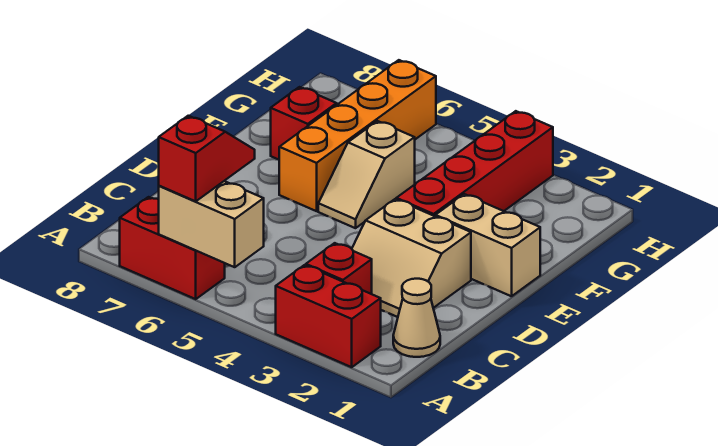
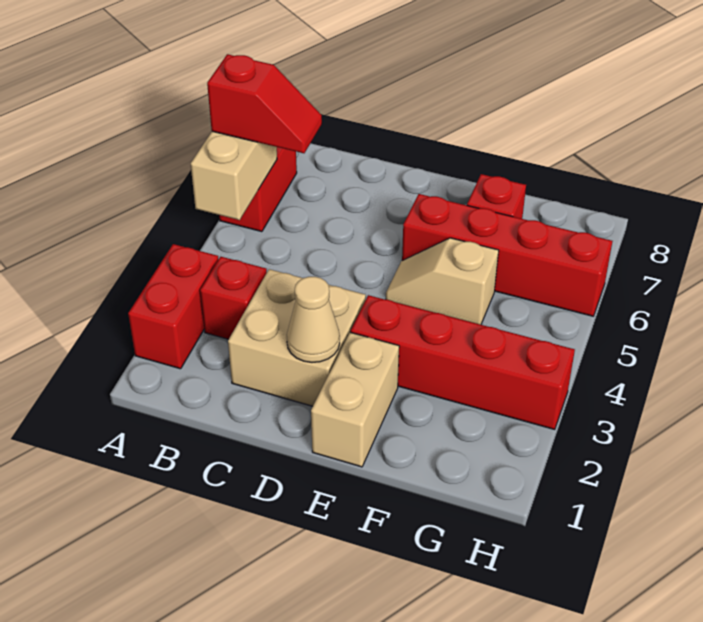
tan 1x1 cone [393,279,440,357] -> tan 1x1 cone moved to [287,277,340,362]
tan 2x2 slope [352,199,471,317] -> tan 2x2 brick [228,269,366,406]
orange 1x4 brick [279,60,436,211] -> red 1x4 brick [402,194,612,316]

